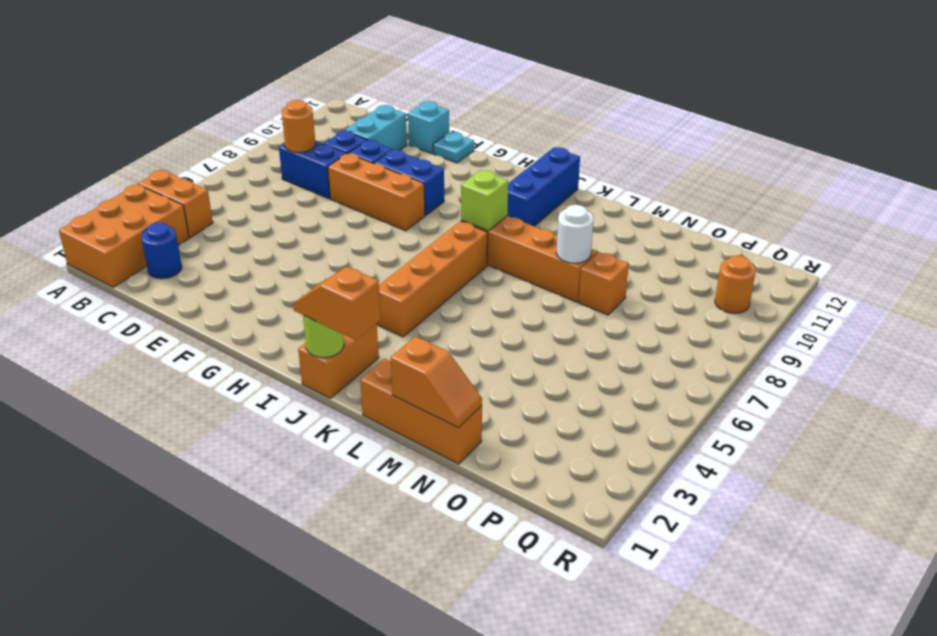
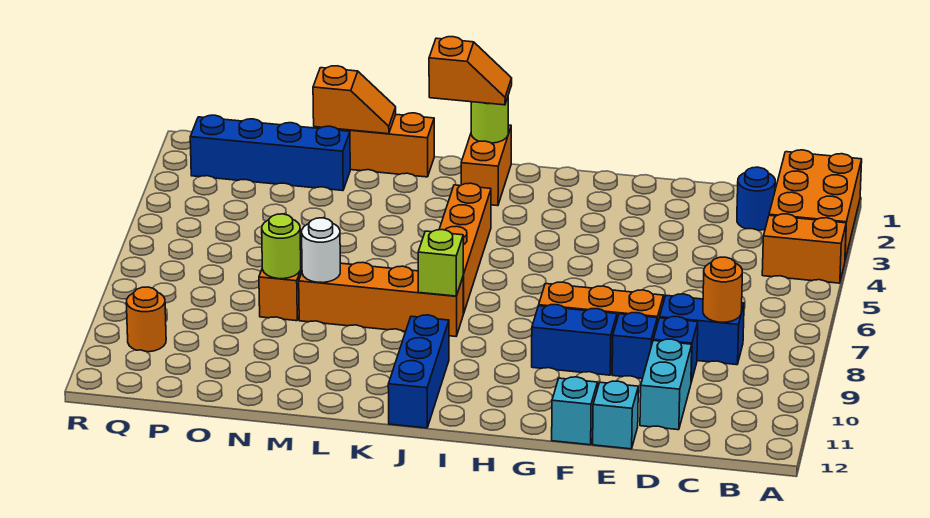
cyan 1x1 plate [433,132,474,163] -> cyan 1x1 brick [552,377,597,445]
orange 1x2 slope [391,336,482,428] -> orange 1x2 slope turned to [313,66,396,134]
none -> blue 1x4 brick [190,115,350,191]
none -> lime 1x1 round brick [262,214,301,279]

